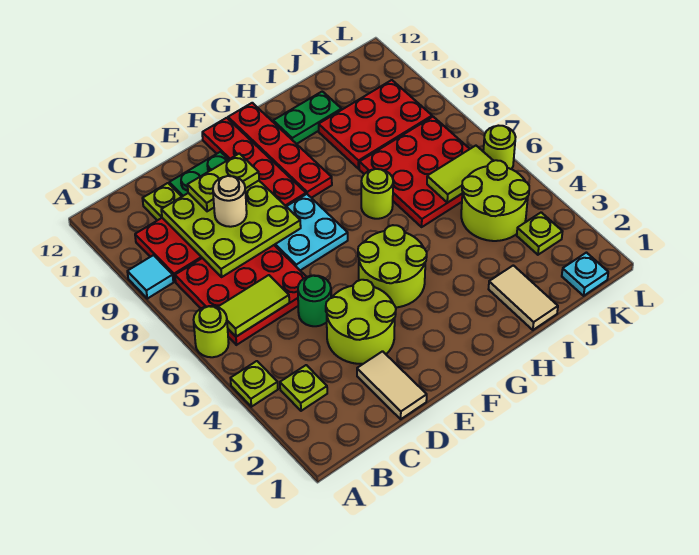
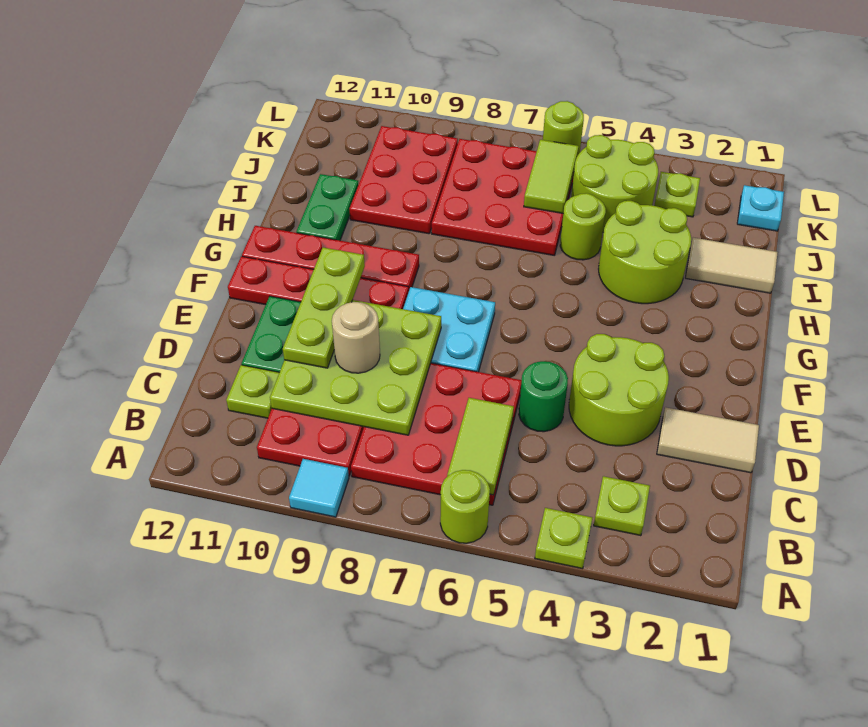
lime 1x2 plate [188,153,259,211] -> lime 1x3 plate [283,248,365,368]
lime 2x2 round brick [358,225,427,307] -> lime 2x2 round brick moved to [599,201,691,304]
lime 1x1 round brick [361,169,393,219] -> lime 1x1 round brick moved to [560,193,606,260]

